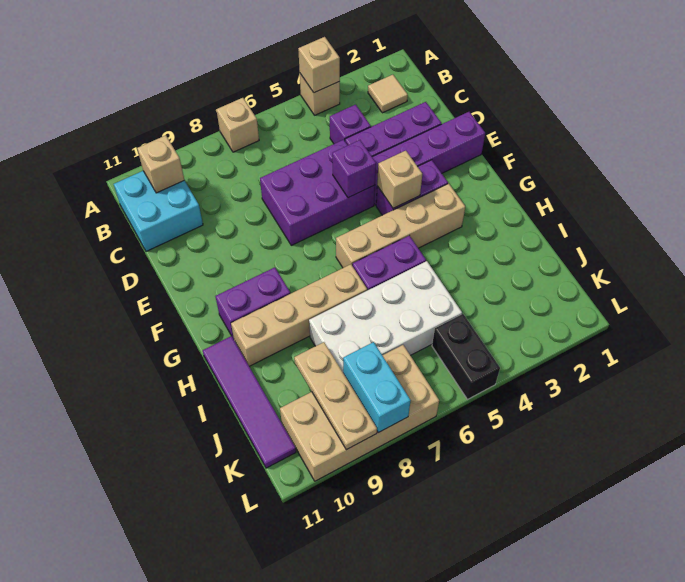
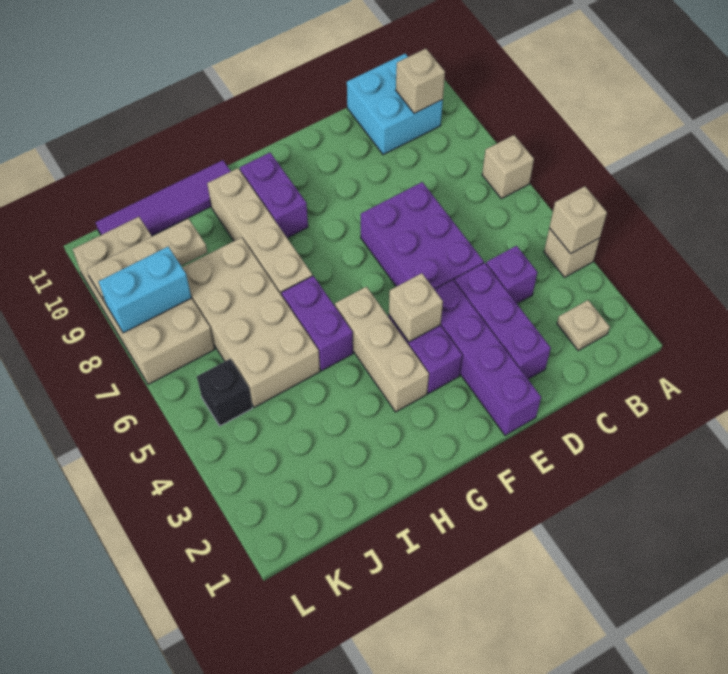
tan 1x1 tile [368,75,408,113] -> tan 1x1 plate [557,300,610,350]
purple 1x1 brick [332,140,376,198] -> none
tan 1x4 brick [336,184,465,268] -> tan 1x3 brick [335,287,429,412]
white 2x4 brick [309,261,462,372] -> tan 2x4 brick [182,237,320,407]
black 1x2 brick [432,314,500,399] -> black 1x1 brick [197,359,252,426]

